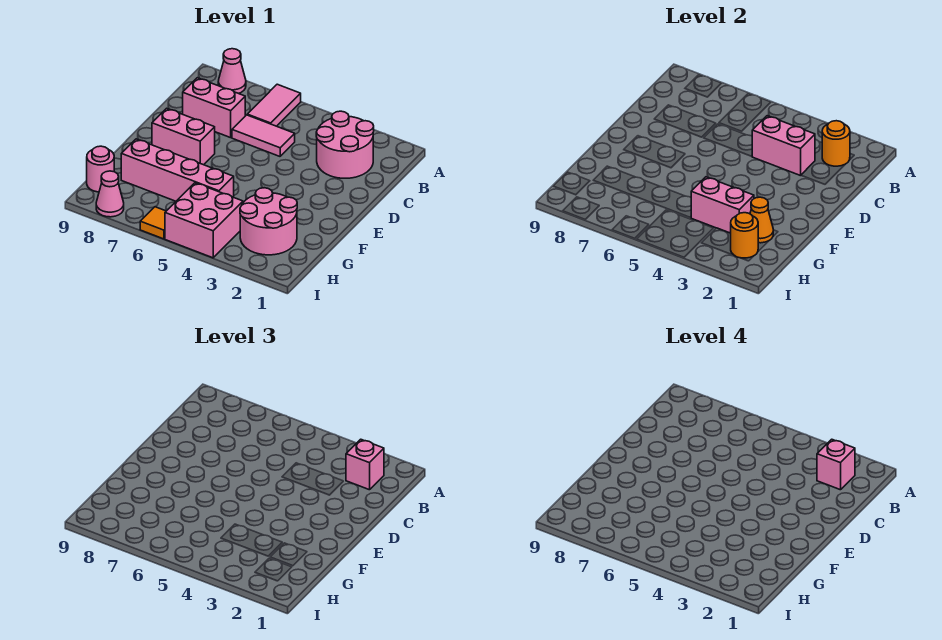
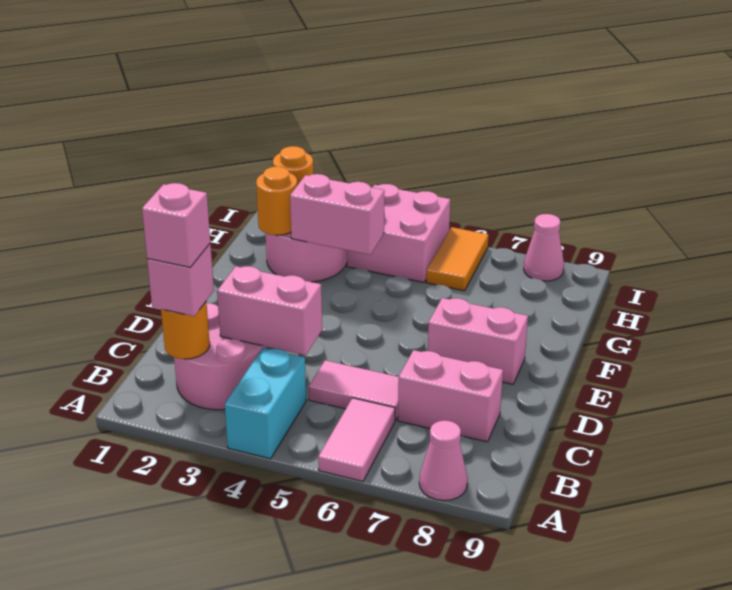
none -> cyan 1x2 brick [225,348,306,459]
orange 1x1 cone [750,197,773,243] -> orange 1x1 round brick [256,167,297,235]
pink 1x4 brick [121,139,234,201] -> none
pink 1x1 round brick [87,146,114,192] -> none
orange 1x1 tile [140,207,166,239] -> orange 1x2 tile [426,227,488,291]

